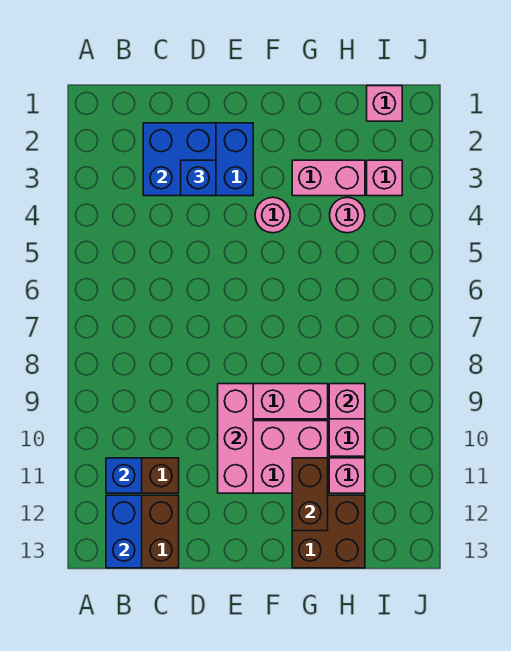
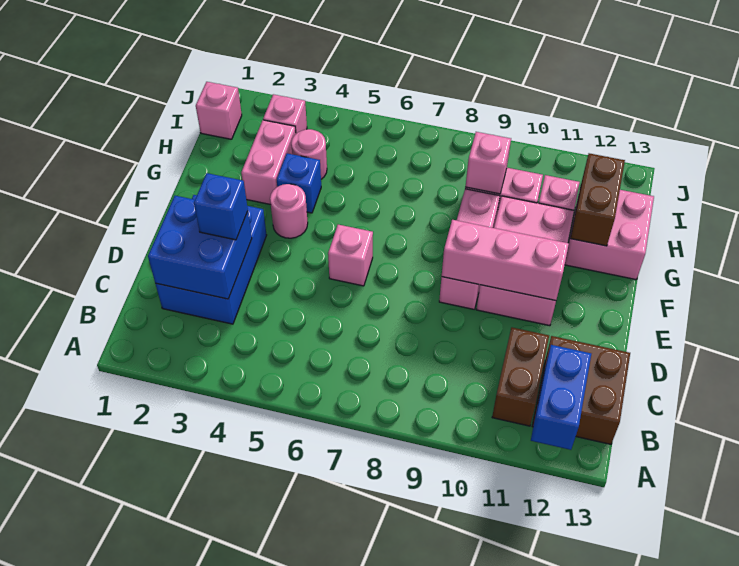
blue 1x1 brick [106,458,142,493] -> blue 1x1 brick moved to [277,153,321,213]
blue 1x2 brick [106,495,142,568] -> blue 1x2 brick turned to [531,345,591,450]
none -> pink 1x1 brick [328,225,373,286]
brown 1x2 brick [292,458,328,531] -> brown 1x2 brick turned to [571,153,625,246]
brown 2x2 brick [292,495,365,568] -> pink 2x2 brick [565,190,654,280]

